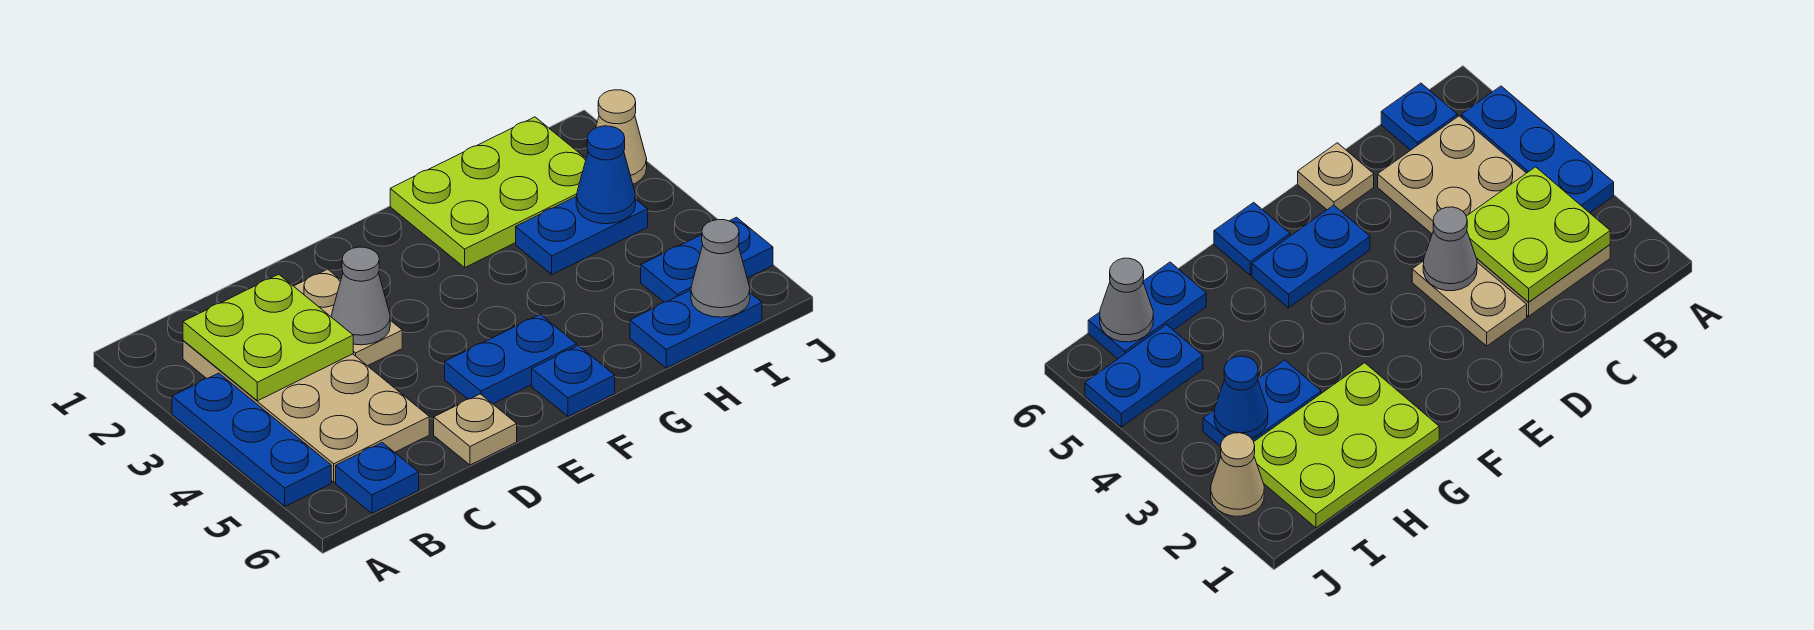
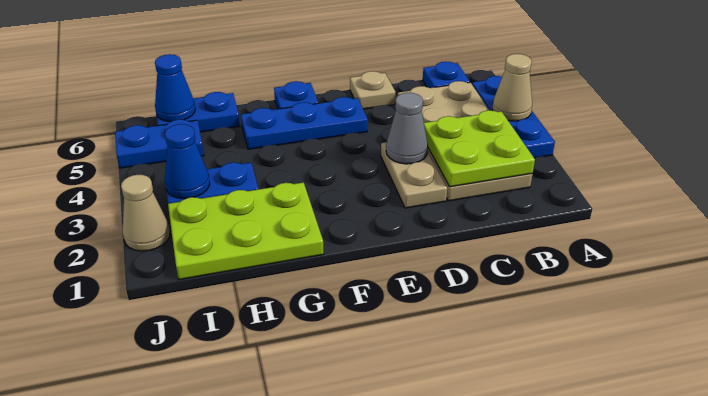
none -> tan 1x1 cone [492,54,532,121]
blue 1x2 plate [445,314,577,404] -> blue 1x3 plate [241,97,368,149]
grey 1x1 cone [691,220,750,317] -> blue 1x1 cone [155,54,195,122]

